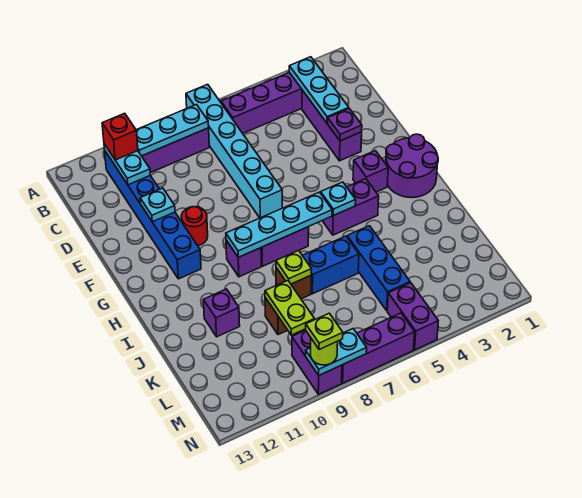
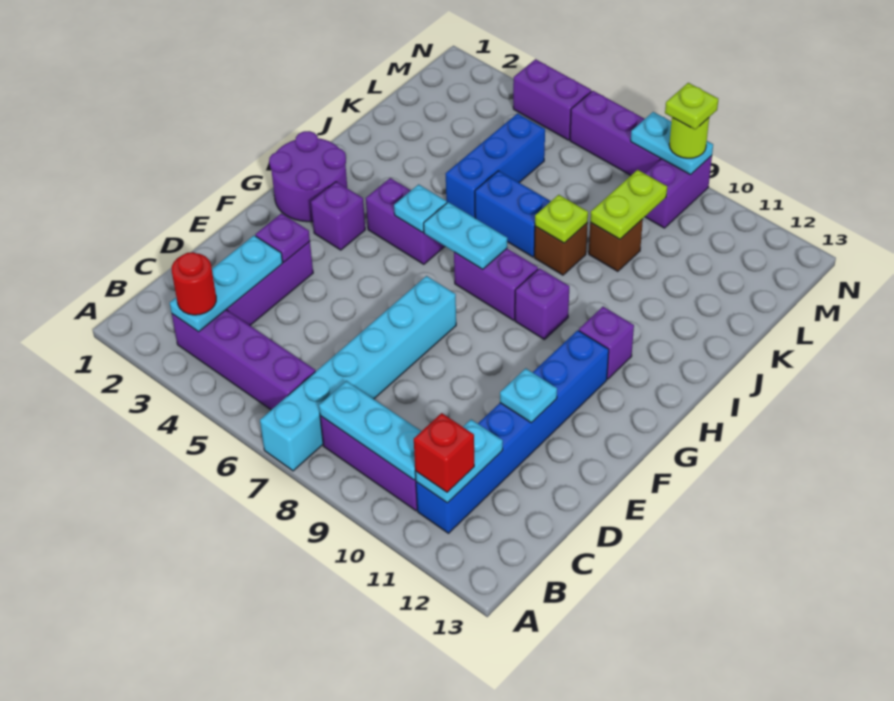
red 1x1 round brick [181,207,208,246] -> red 1x1 round brick moved to [172,252,216,315]
cyan 1x4 plate [226,192,332,257] -> cyan 1x2 plate [424,202,507,269]
purple 1x1 brick [203,289,240,337] -> purple 1x1 brick moved to [579,307,634,379]
purple 1x2 brick [387,283,438,350] -> purple 1x2 brick turned to [513,59,592,140]

